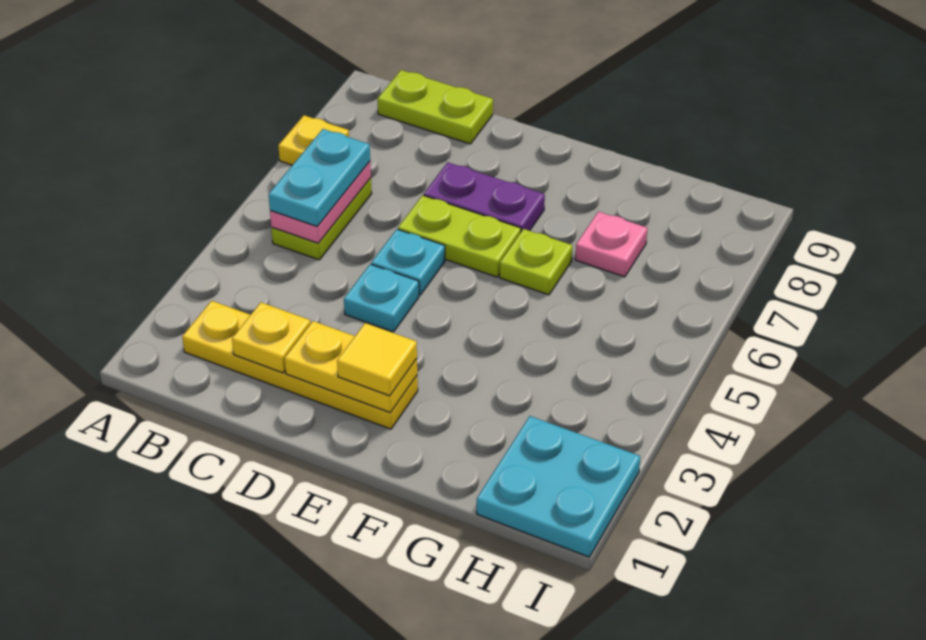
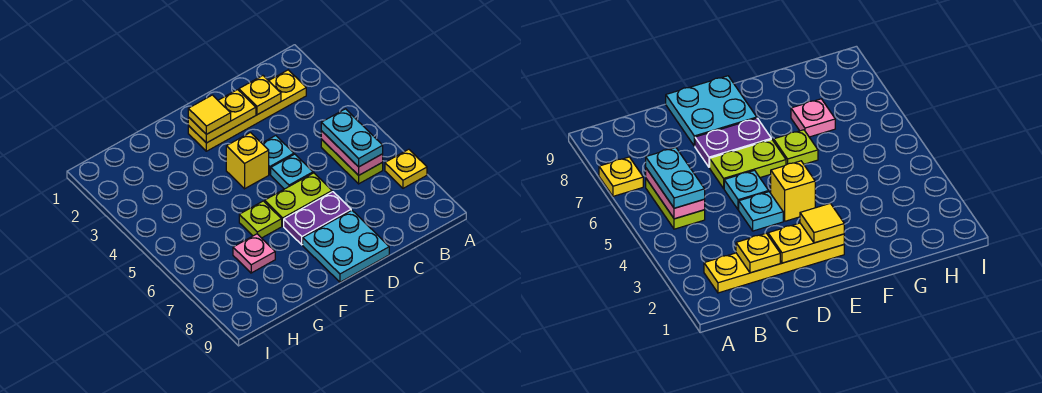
lime 1x2 plate [378,70,493,144] -> none
none -> yellow 1x1 brick [226,133,269,189]
cyan 2x2 plate [477,416,640,557] -> cyan 2x2 plate moved to [303,210,389,282]

